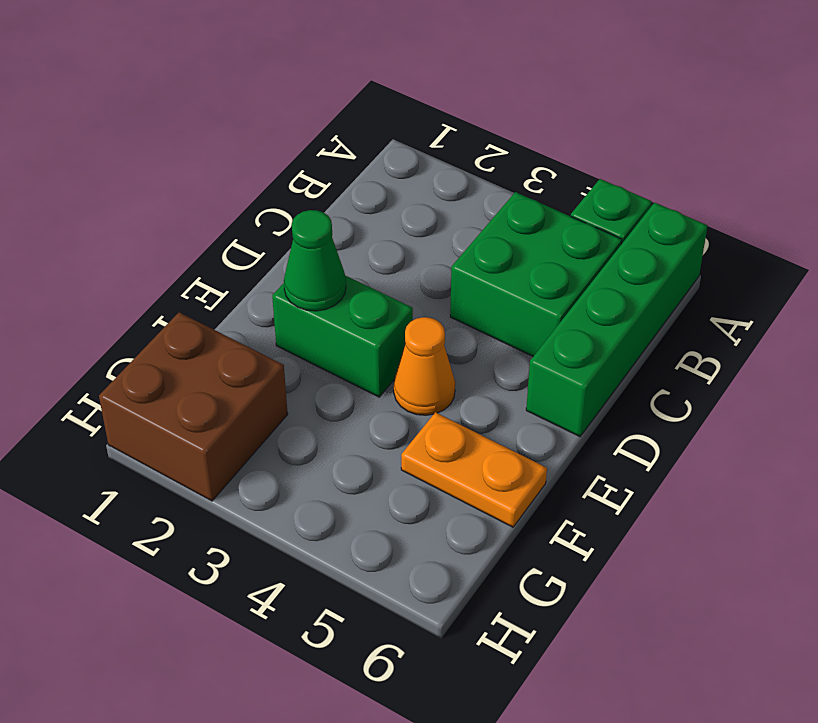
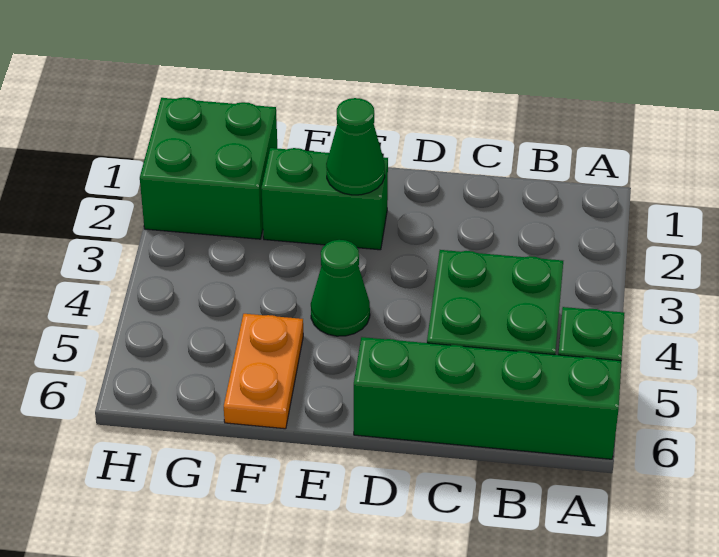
green 1x2 brick [272,276,413,397] -> green 1x2 brick turned to [261,148,388,250]
orange 1x1 cone [394,317,455,415] -> green 1x1 cone [311,240,370,336]
brown 2x2 brick [99,312,288,501] -> green 2x2 brick [140,97,277,239]

